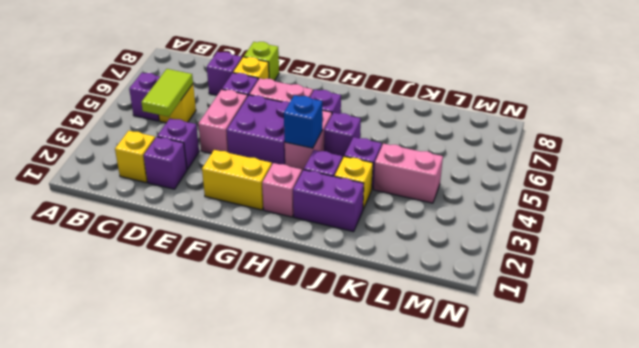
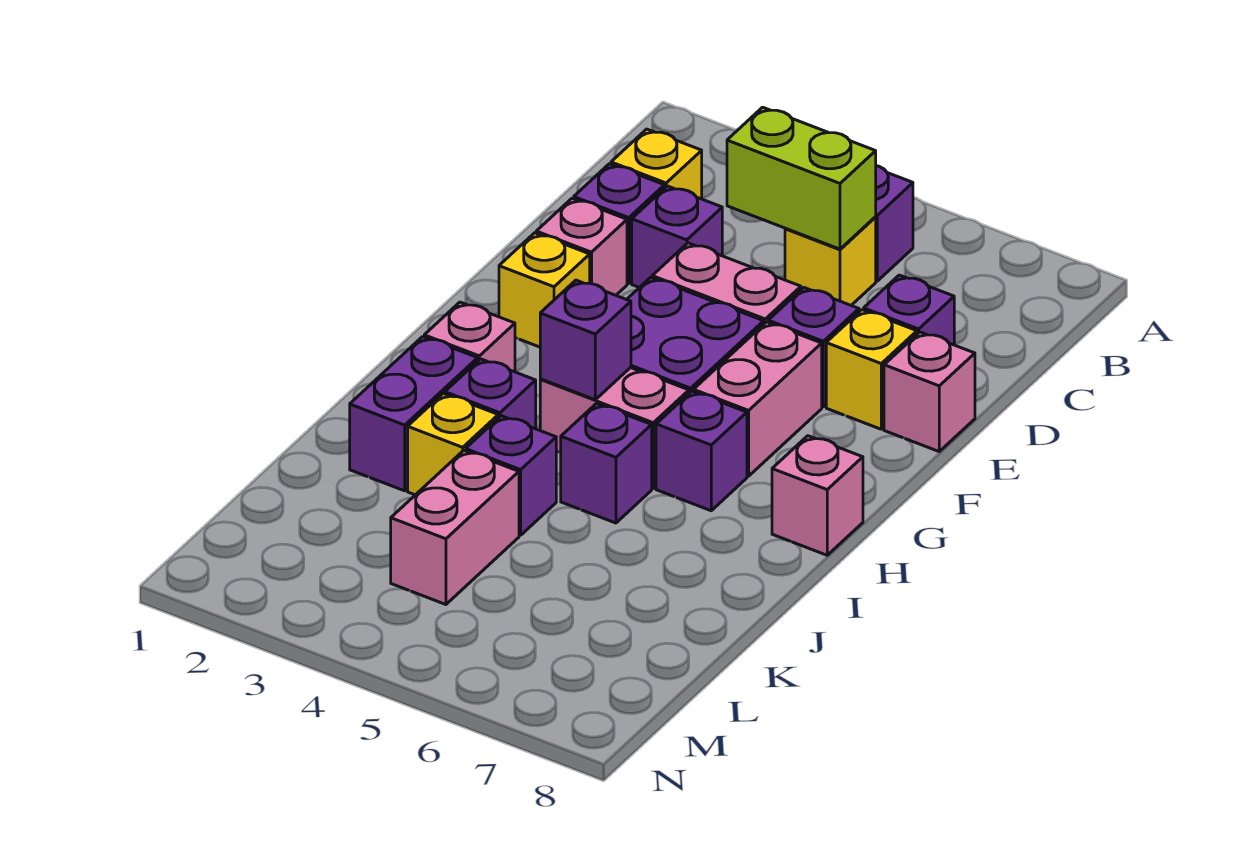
lime 1x2 tile [141,69,193,117] -> lime 1x2 brick [727,107,876,249]
none -> pink 1x1 brick [536,198,627,295]
lime 1x1 brick [244,42,279,81] -> pink 1x1 brick [884,332,975,451]
yellow 1x2 brick [202,150,272,210] -> yellow 1x1 brick [499,233,590,347]
blue 1x1 brick [284,95,322,148] -> purple 1x1 brick [540,280,631,400]
none -> pink 1x1 brick [772,436,863,555]

